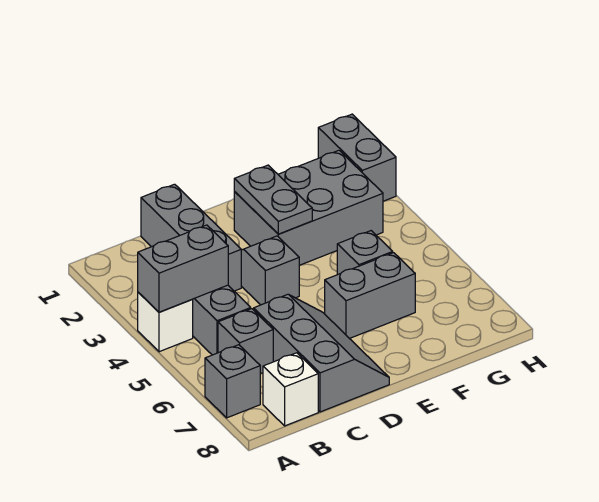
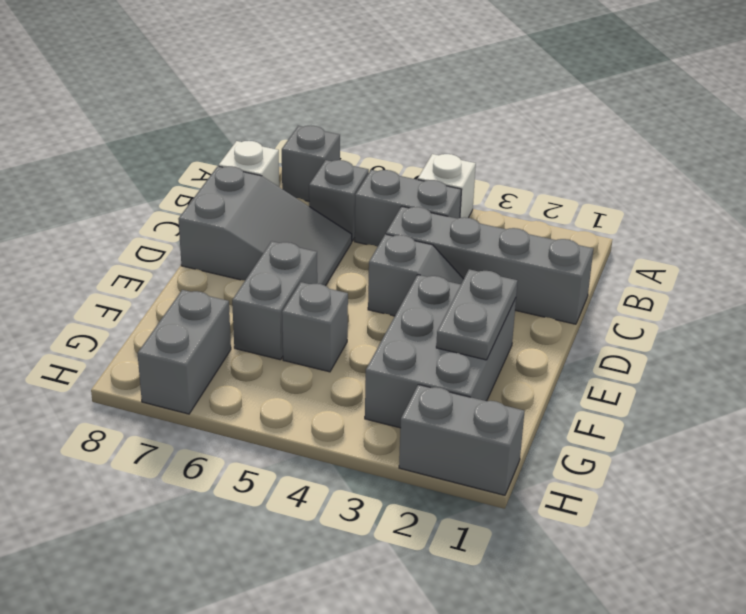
grey 1x2 brick [138,225,228,312] -> grey 1x2 brick moved to [137,290,231,414]
grey 1x3 brick [141,184,241,291] -> grey 1x4 brick [386,206,593,324]
grey 2x3 slope [254,294,389,412] -> grey 2x3 slope turned to [178,166,352,286]
grey 1x2 plate [234,165,312,234] -> grey 1x2 plate turned to [436,269,518,360]

